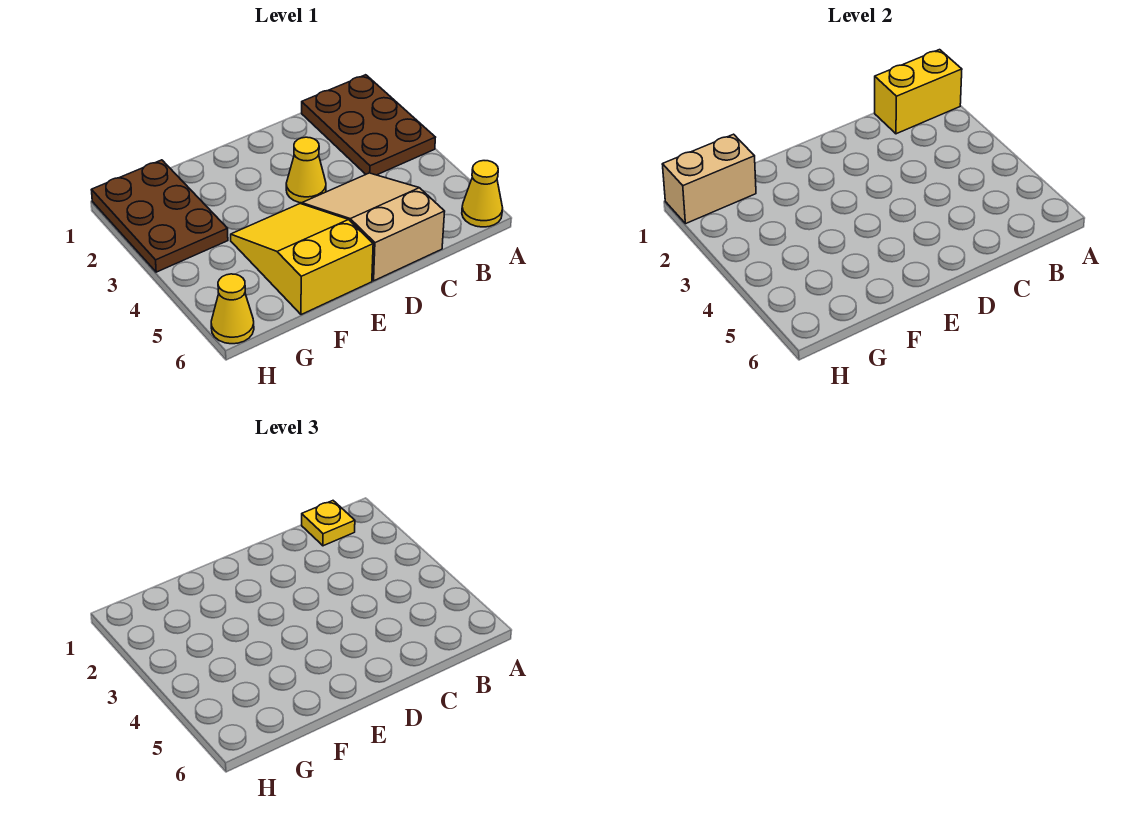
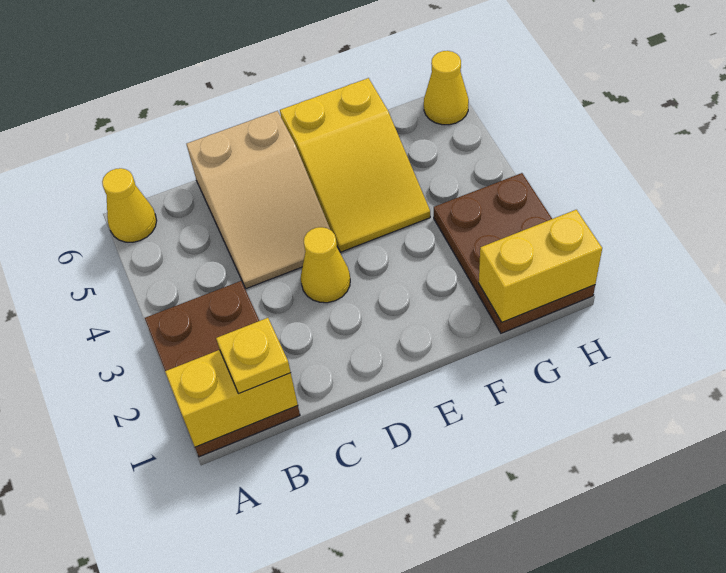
tan 1x2 brick [662,134,756,224] -> yellow 1x2 brick [479,210,602,322]

